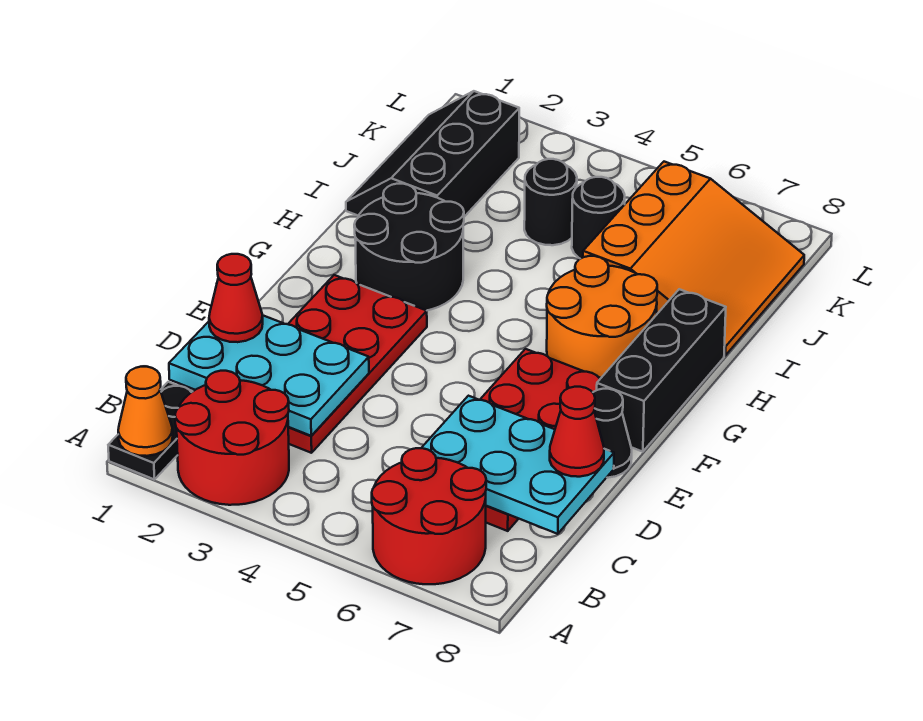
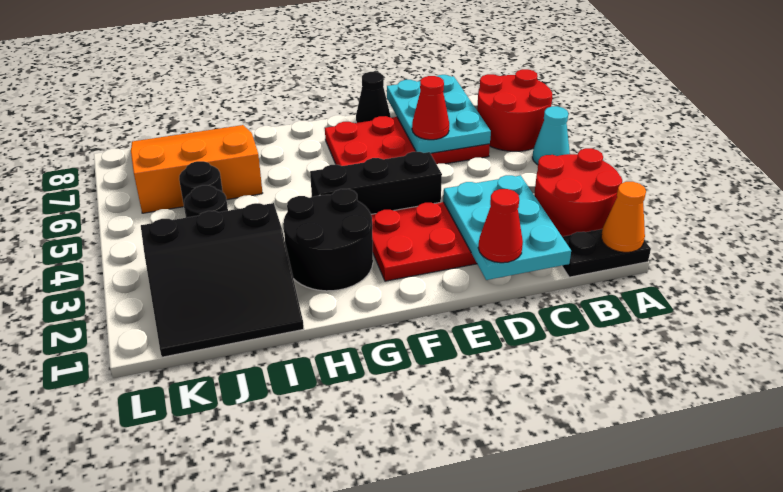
none -> cyan 1x1 cone [532,106,570,165]
red 1x1 cone [550,387,604,477] -> red 1x1 cone moved to [412,76,449,140]
black 1x3 brick [597,289,726,452] -> black 1x3 brick moved to [310,152,442,214]
orange 2x2 round brick [547,256,657,378] -> none
black 2x3 slope [346,91,519,217] -> black 3x3 slope [141,203,304,357]

